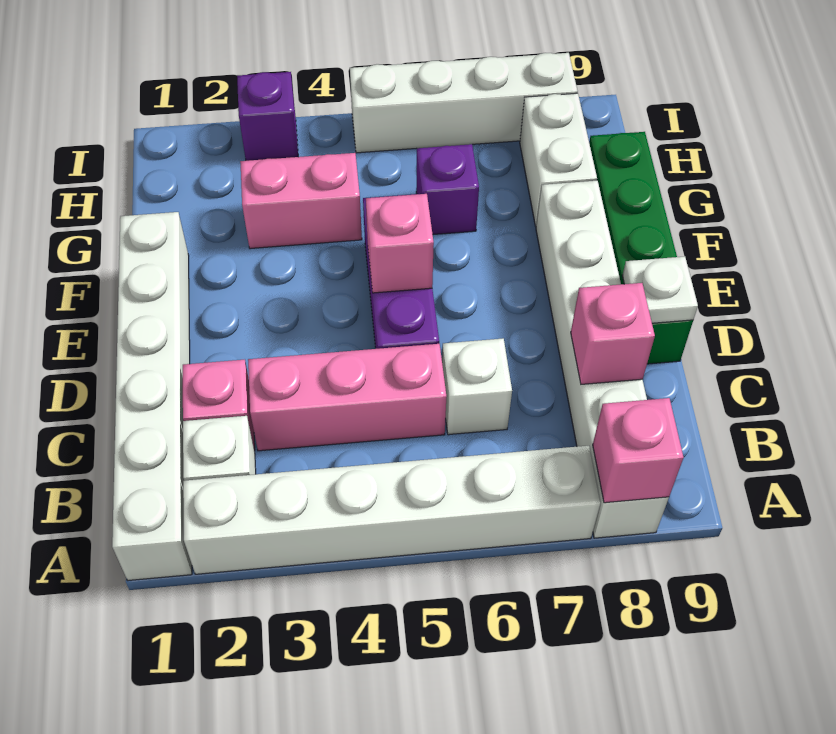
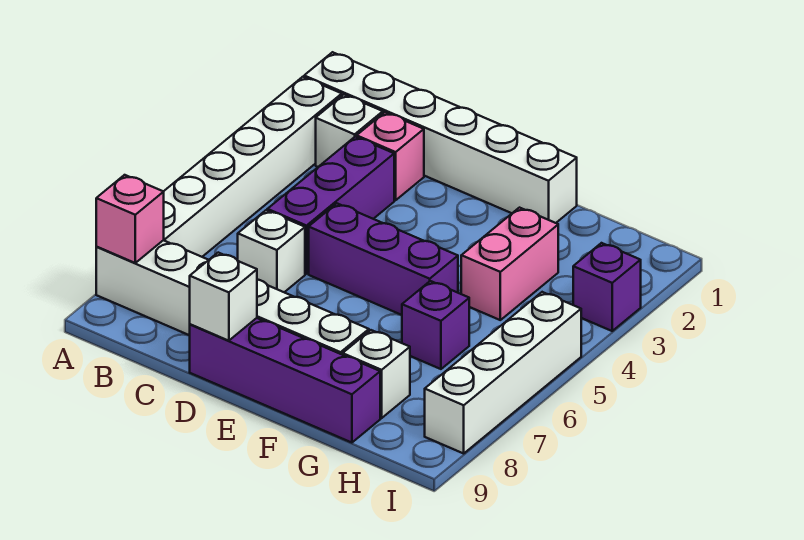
pink 1x3 brick [248,344,446,451] -> purple 1x3 brick [267,137,394,274]
pink 1x1 brick [571,283,655,384] -> none
green 1x4 brick [589,132,693,364] -> purple 1x4 brick [189,318,380,443]
white 1x1 plate [622,256,698,323] -> white 1x1 brick [190,253,257,341]
pink 1x1 brick [366,194,434,293] -> none
white 1x2 brick [520,93,597,226] -> white 1x1 brick [343,330,410,418]

